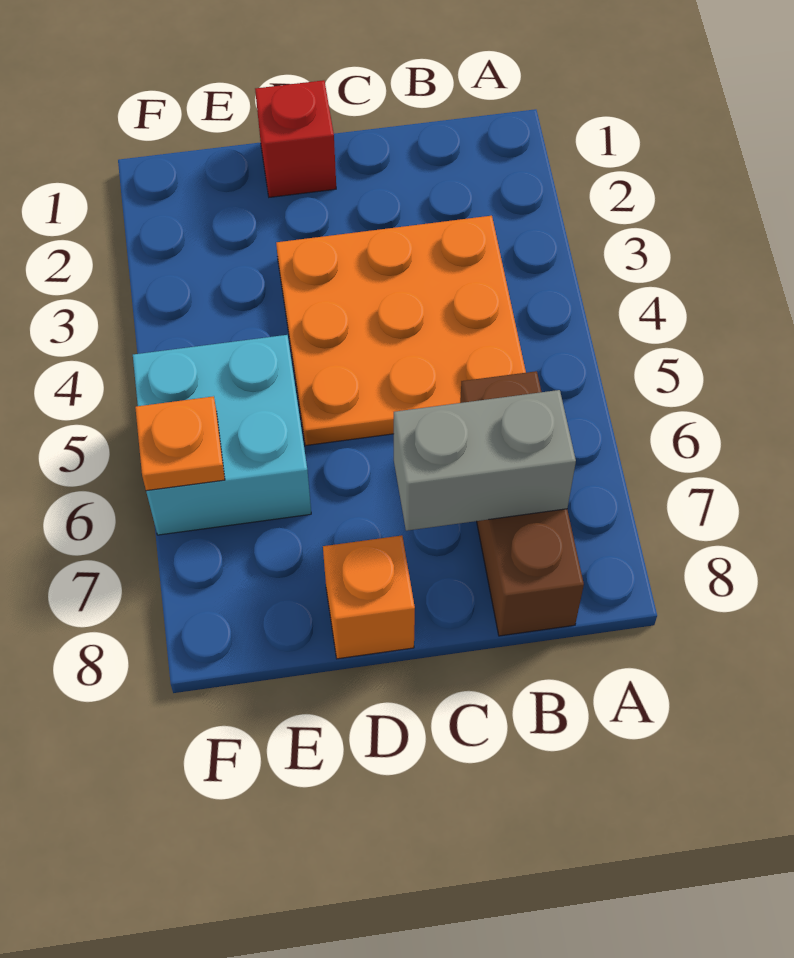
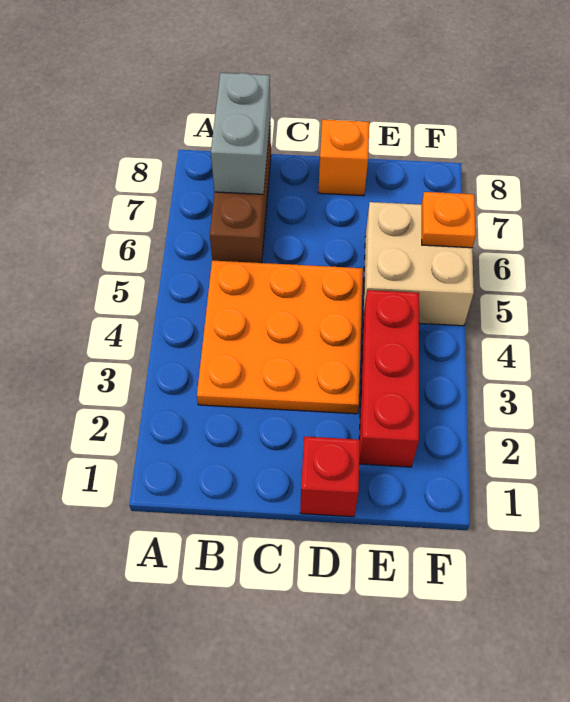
grey 1x2 brick [394,390,576,531] -> grey 1x2 brick turned to [211,73,270,194]
none -> red 1x3 brick [359,290,419,467]
cyan 2x2 brick [133,335,311,535] -> tan 2x2 brick [363,202,474,326]

